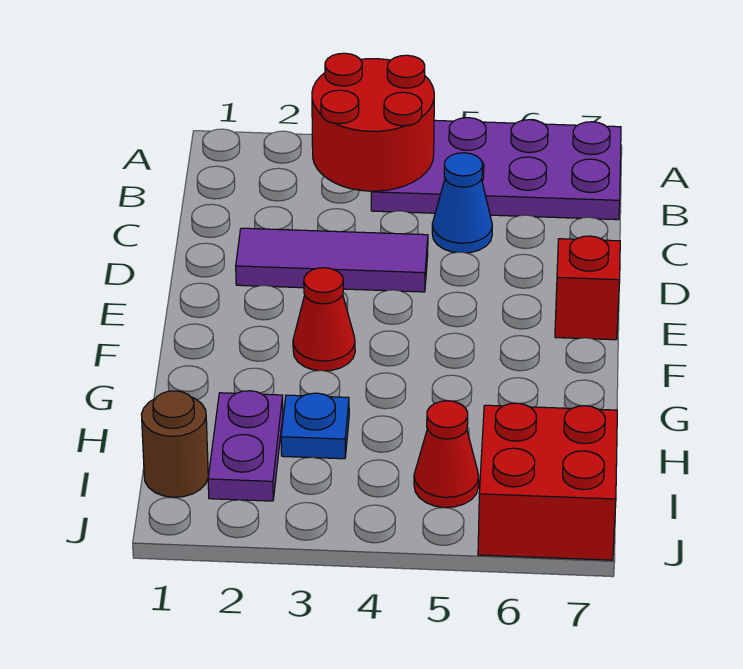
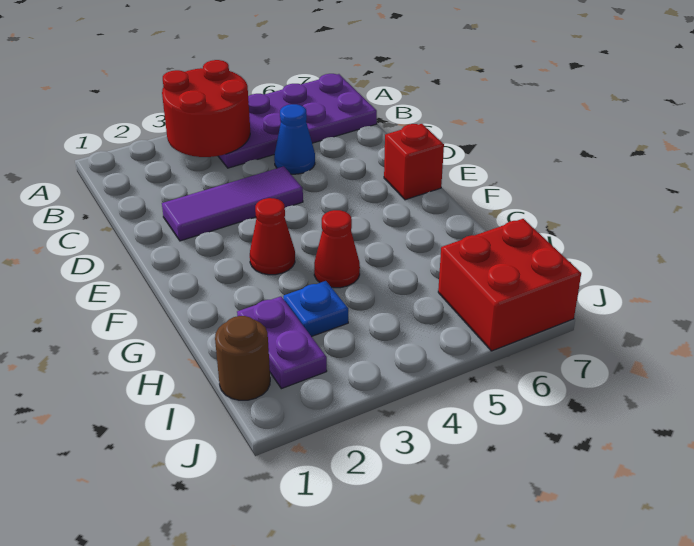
red 1x1 cone [414,401,479,508] -> red 1x1 cone moved to [314,210,360,288]

